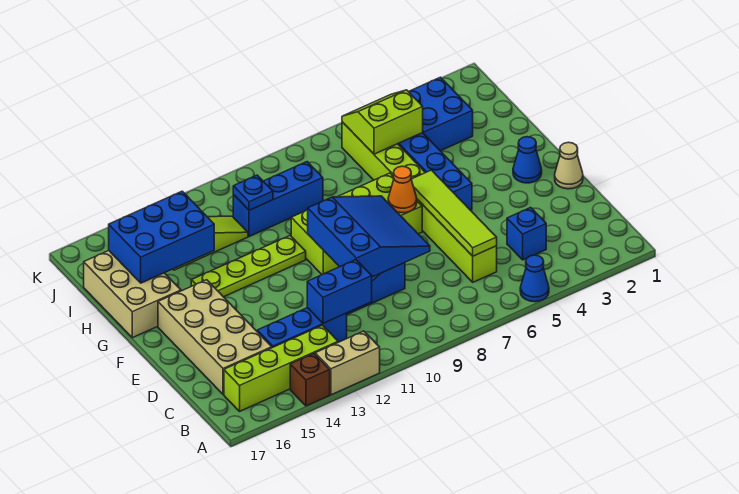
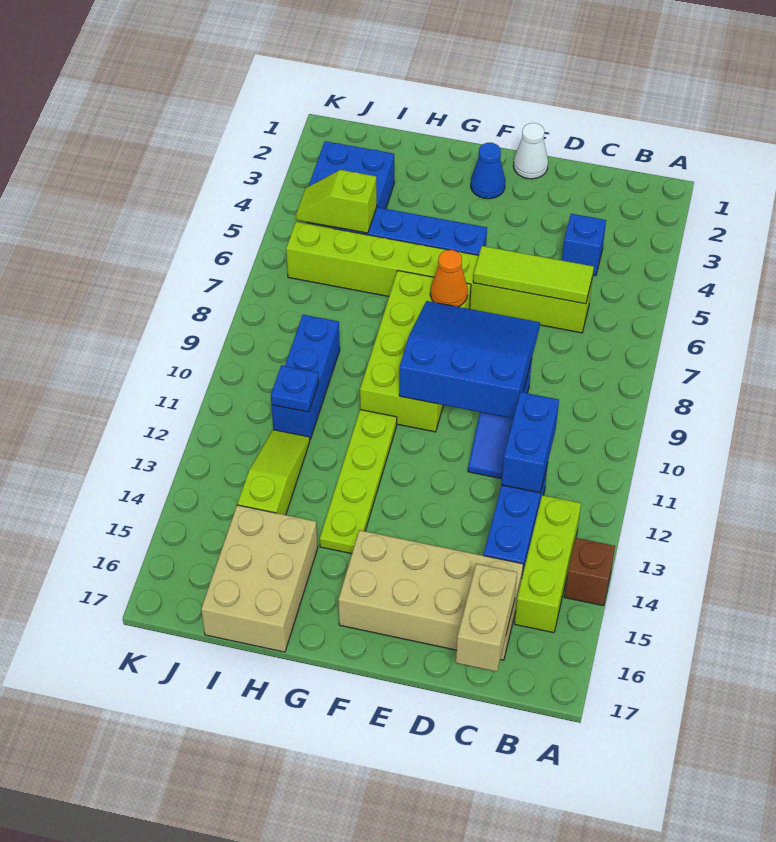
blue 1x1 cone [520,255,549,302] -> none
tan 1x2 brick [315,331,380,395] -> tan 1x2 brick moved to [456,564,517,672]
lime 1x4 brick [224,325,338,411] -> lime 1x3 brick [515,495,581,633]
lime 1x4 tile [411,170,497,256] -> lime 1x3 tile [473,246,594,304]
tan 1x1 cone [555,142,583,189] -> white 1x1 cone [514,123,548,179]
tan 2x3 brick [84,251,181,338] -> tan 2x3 brick turned to [201,505,318,652]
blue 2x3 brick [109,191,214,283] -> none
lime 2x2 slope [342,90,423,154] -> lime 1x2 slope [296,170,377,233]

